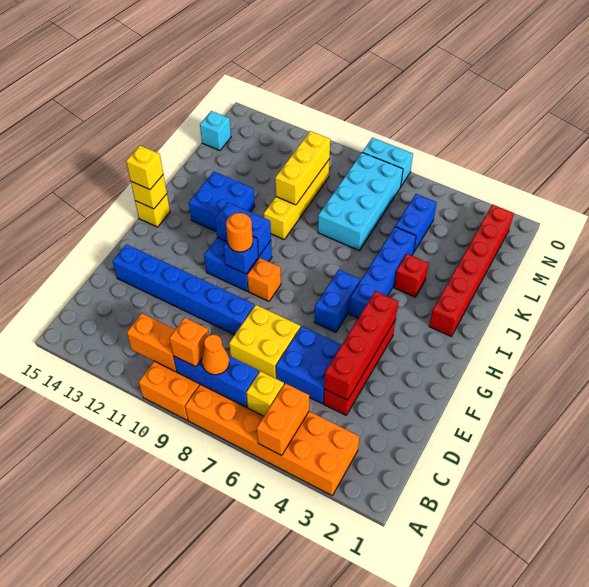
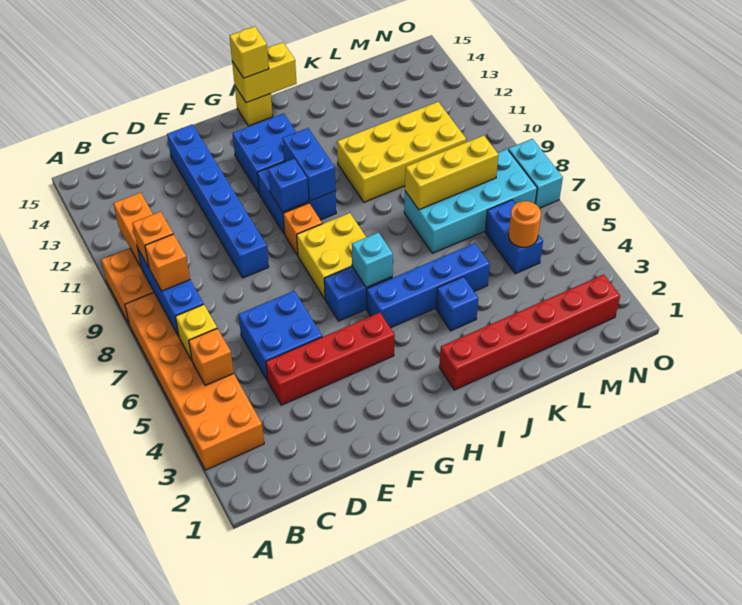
orange 1x2 brick [257,383,309,456] -> orange 1x1 brick [189,328,234,386]
orange 1x1 cone [202,335,229,375] -> orange 1x1 brick [145,234,190,291]
red 1x4 brick [324,291,398,400] -> none
yellow 2x2 brick [229,305,301,378] -> yellow 2x2 brick moved to [297,213,366,299]
orange 1x1 round brick [226,213,253,252] -> orange 1x1 round brick moved to [508,201,541,247]
yellow 1x1 brick [131,175,167,209] -> yellow 1x2 brick [232,42,297,103]
blue 2x2 brick [189,172,255,231] -> blue 2x2 brick moved to [233,113,296,193]
red 1x1 brick [394,254,429,297] -> blue 1x1 brick [436,277,478,331]
yellow 1x4 brick [264,160,329,239] -> yellow 2x4 brick [337,102,466,202]
yellow 1x3 brick [275,131,330,205] -> yellow 1x3 brick moved to [405,135,499,210]
blue 1x2 brick [395,194,437,251] -> blue 1x2 brick turned to [485,200,543,274]
cyan 1x1 brick [200,111,231,150] -> cyan 1x1 brick moved to [352,232,393,287]

